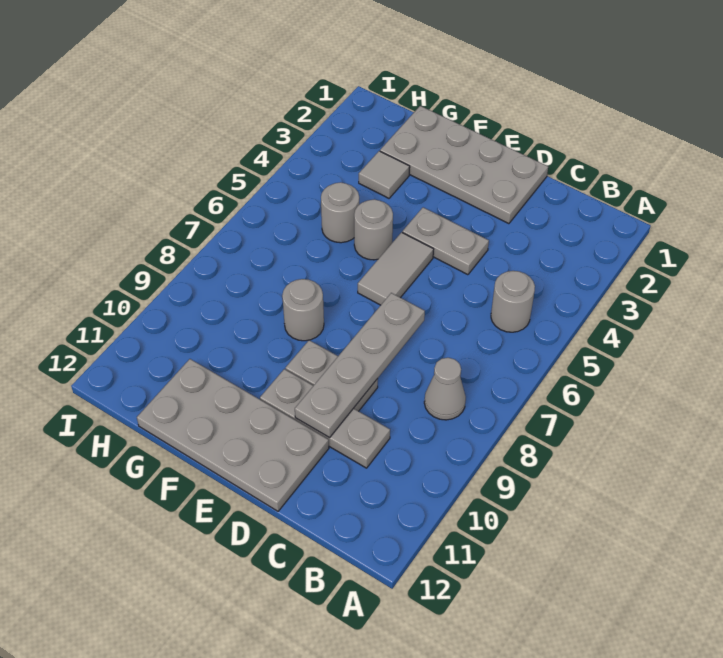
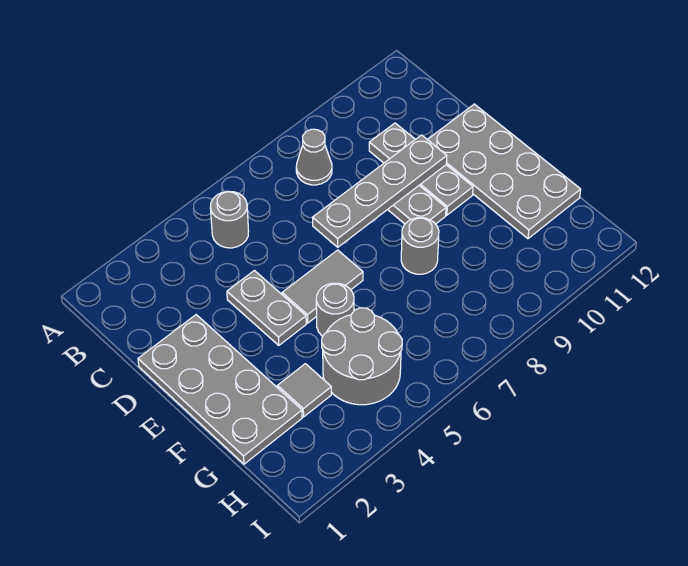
grey 1x1 round brick [321,182,359,243] -> grey 2x2 round brick [322,308,402,405]

